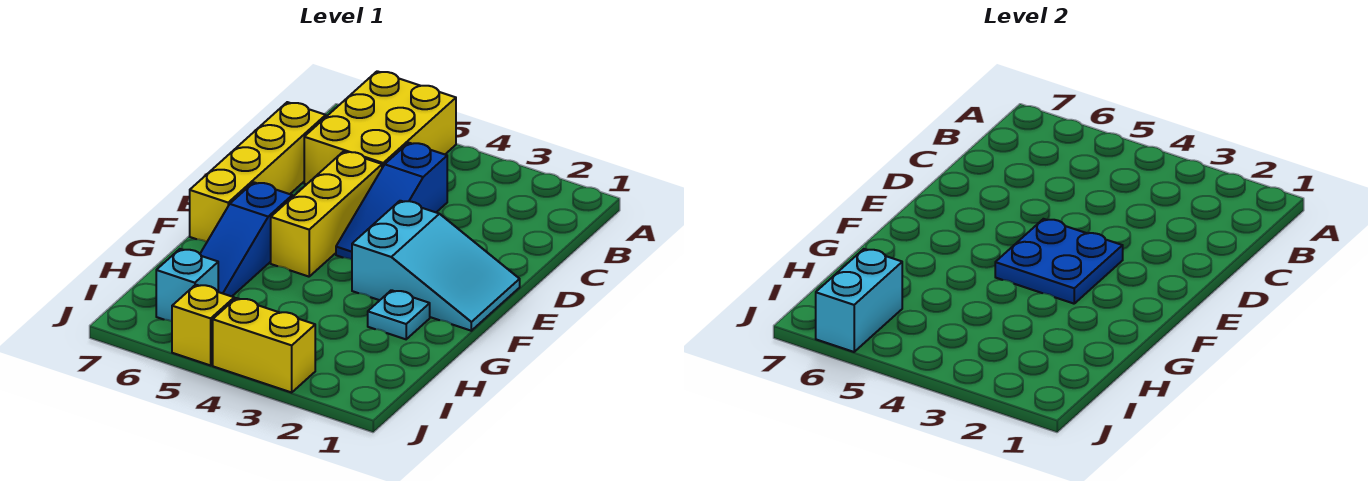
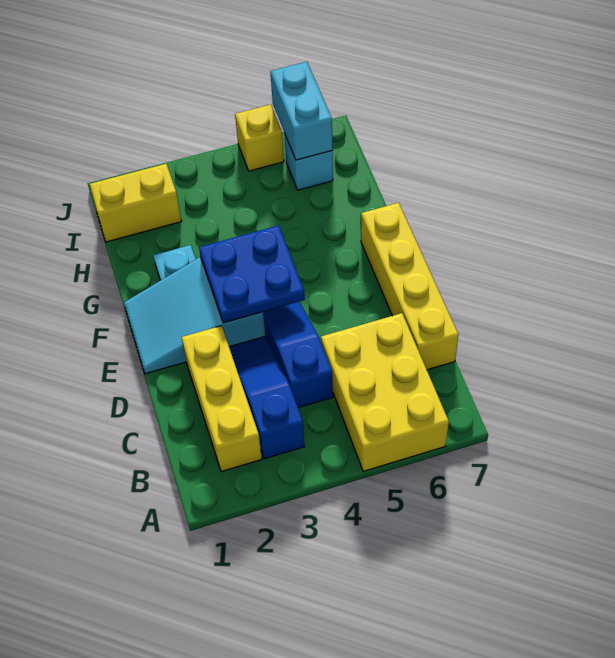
yellow 1x3 brick [271,151,382,277] -> yellow 1x3 brick moved to [181,326,262,472]
blue 1x3 slope [200,182,292,296] -> blue 1x3 slope moved to [229,336,304,459]
yellow 1x2 brick [213,298,315,392] -> yellow 1x2 brick moved to [90,164,181,242]

